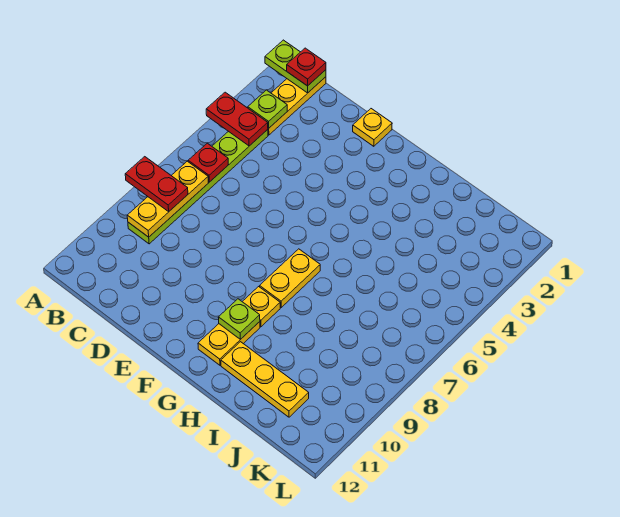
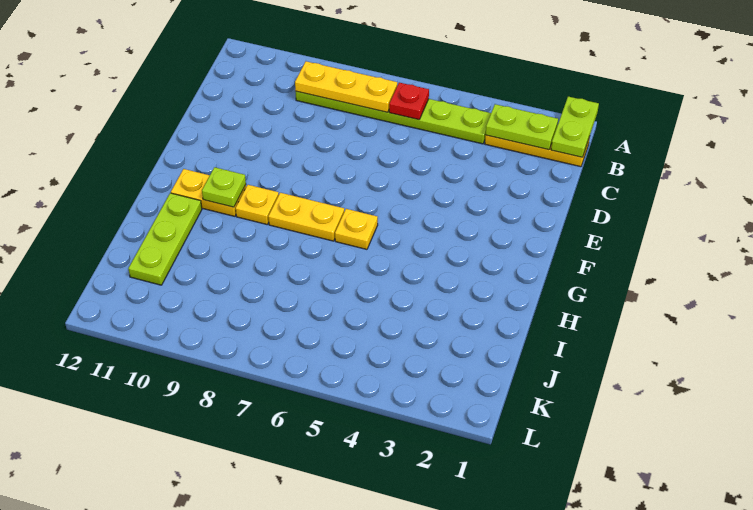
red 1x2 plate [206,92,268,146] -> none
red 1x2 plate [125,157,188,211] -> none
red 1x1 plate [287,48,326,86] -> none
lime 1x1 plate [248,90,287,128] -> lime 1x2 plate [486,104,558,150]
yellow 1x1 plate [353,109,392,146] -> yellow 1x1 plate moved to [335,209,378,249]
yellow 1x3 plate [221,342,309,417] -> lime 1x3 plate [128,193,202,285]

